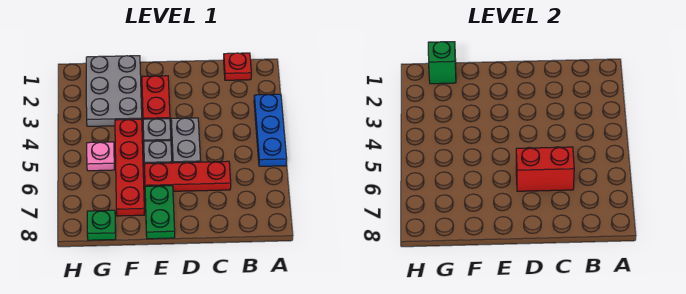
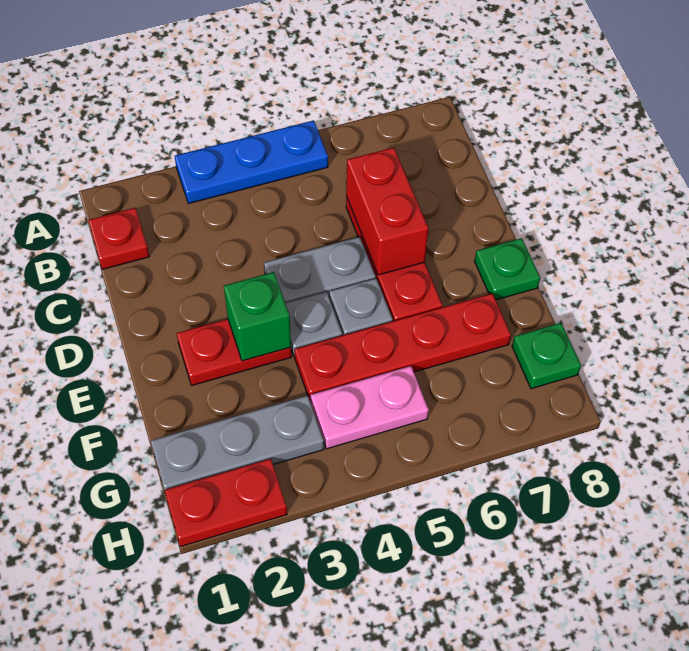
green 1x2 plate [145,186,175,239] -> green 1x1 plate [475,238,540,300]
grey 2x3 plate [86,56,142,126] -> grey 1x3 plate [151,396,324,490]
green 1x1 brick [428,42,456,84] -> green 1x1 brick moved to [224,272,291,361]
pink 1x1 plate [87,142,115,171] -> pink 1x2 plate [310,366,429,449]
none -> red 1x2 plate [164,459,287,547]

